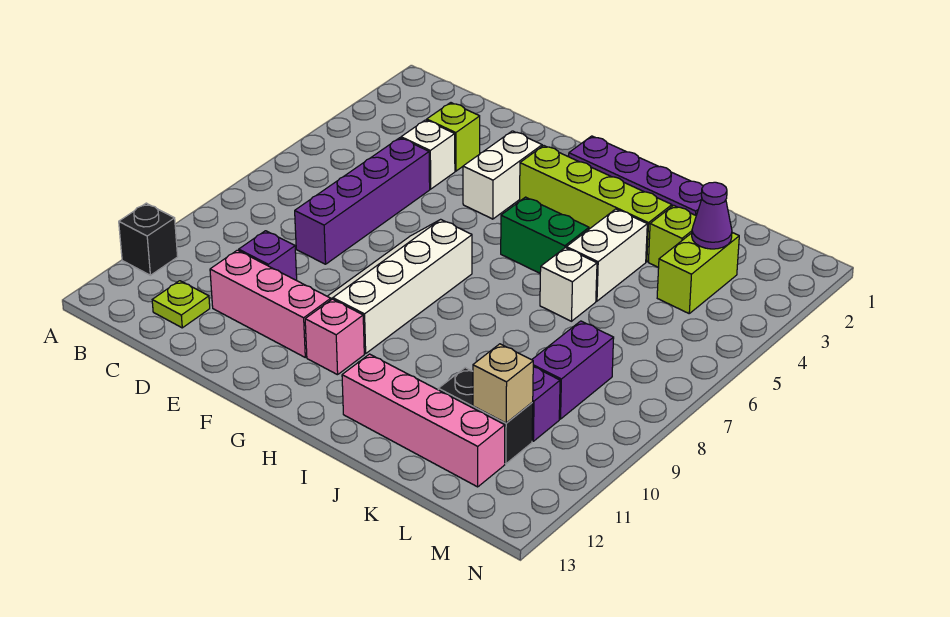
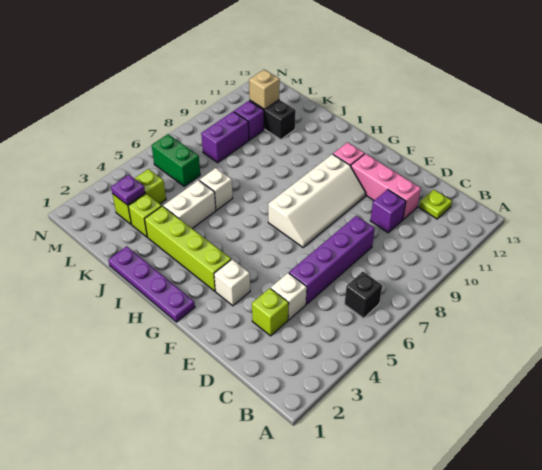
black 1x1 brick [119,203,178,275] -> black 1x1 brick moved to [344,272,382,318]
white 1x2 brick [463,131,542,219] -> white 1x1 brick [214,259,250,306]
green 1x2 brick [501,197,589,273] -> green 1x2 brick moved to [152,134,200,186]
pink 1x4 brick [342,354,505,487] -> none
purple 1x1 cone [692,182,732,249] -> purple 1x1 plate [111,175,145,205]

